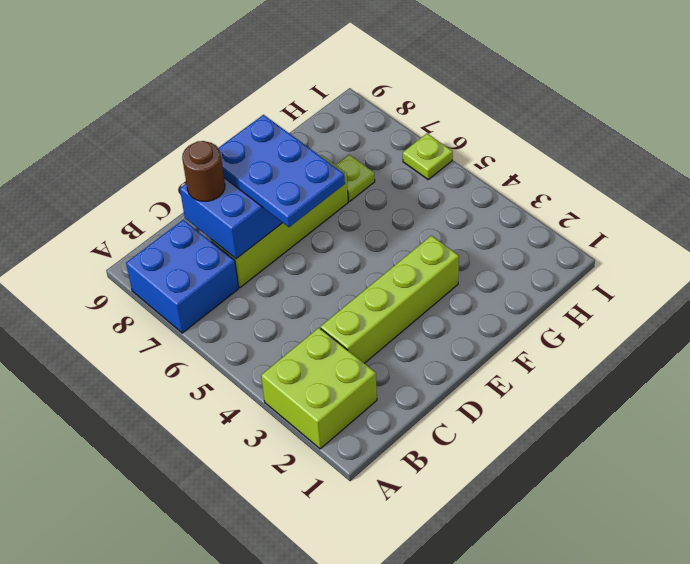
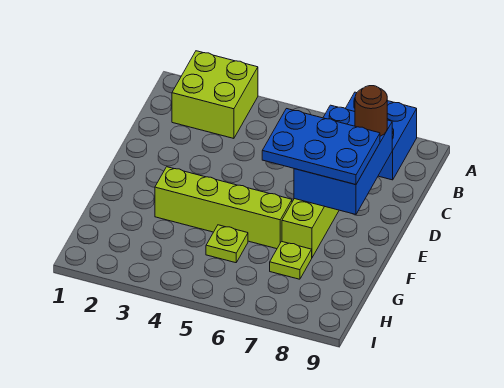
lime 1x4 brick [321,236,459,363] -> lime 1x4 brick turned to [155,167,292,249]
lime 1x1 plate [403,134,453,179] -> lime 1x1 plate moved to [206,225,248,263]

